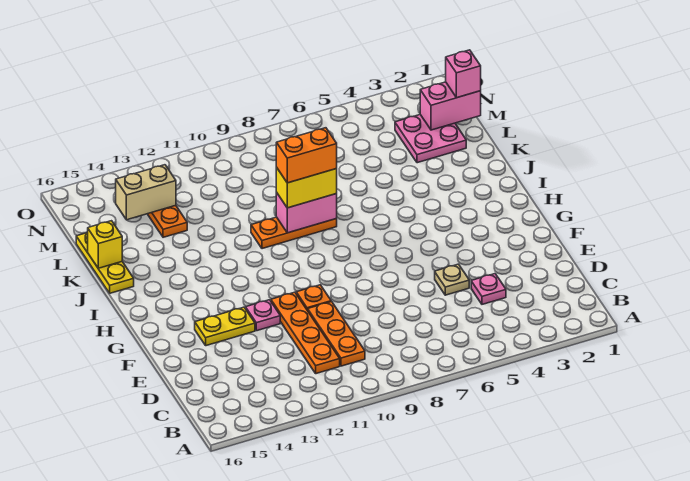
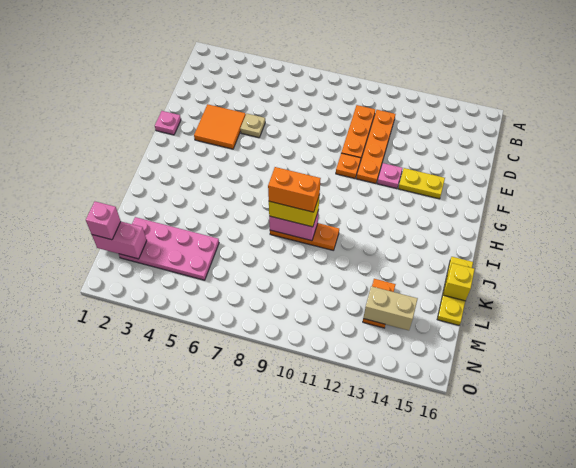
pink 1x1 plate [471,274,506,304] -> pink 1x1 plate moved to [155,111,181,135]
none -> orange 2x2 tile [194,104,246,149]
pink 2x2 plate [395,115,466,163] -> pink 2x4 plate [119,217,219,280]

